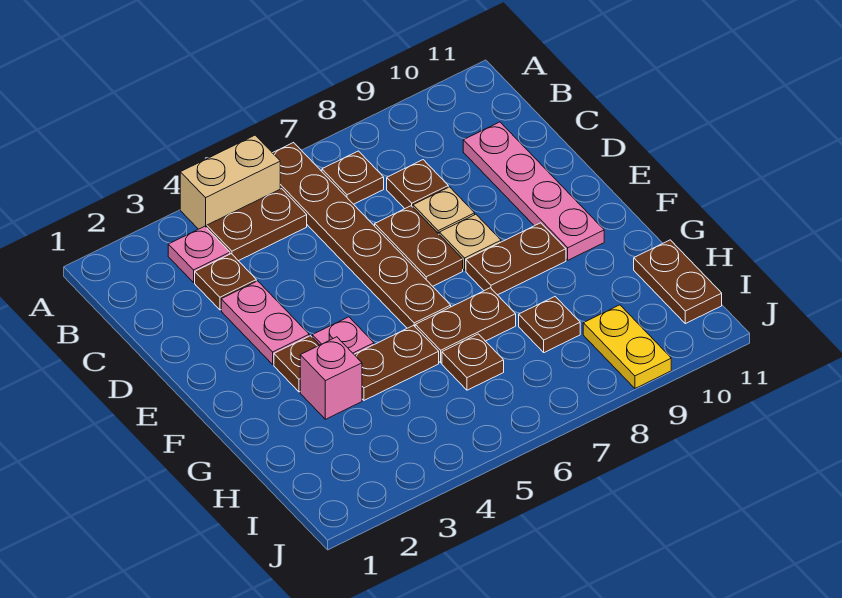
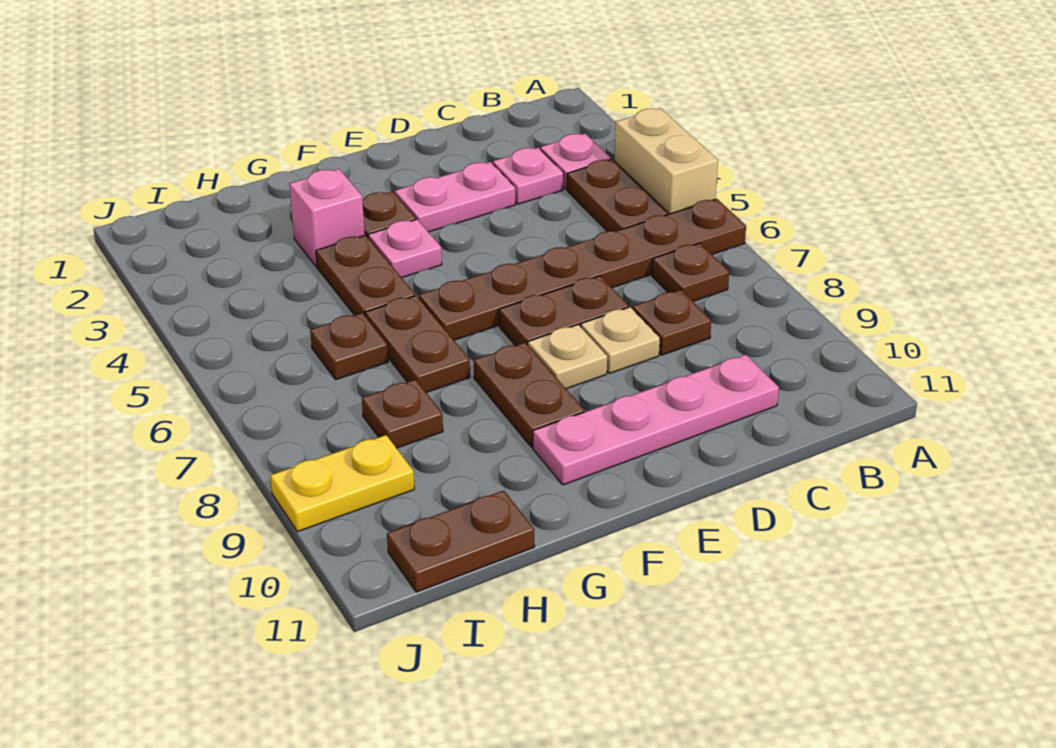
brown 1x1 plate [195,254,256,310] -> pink 1x1 plate [493,148,564,204]

